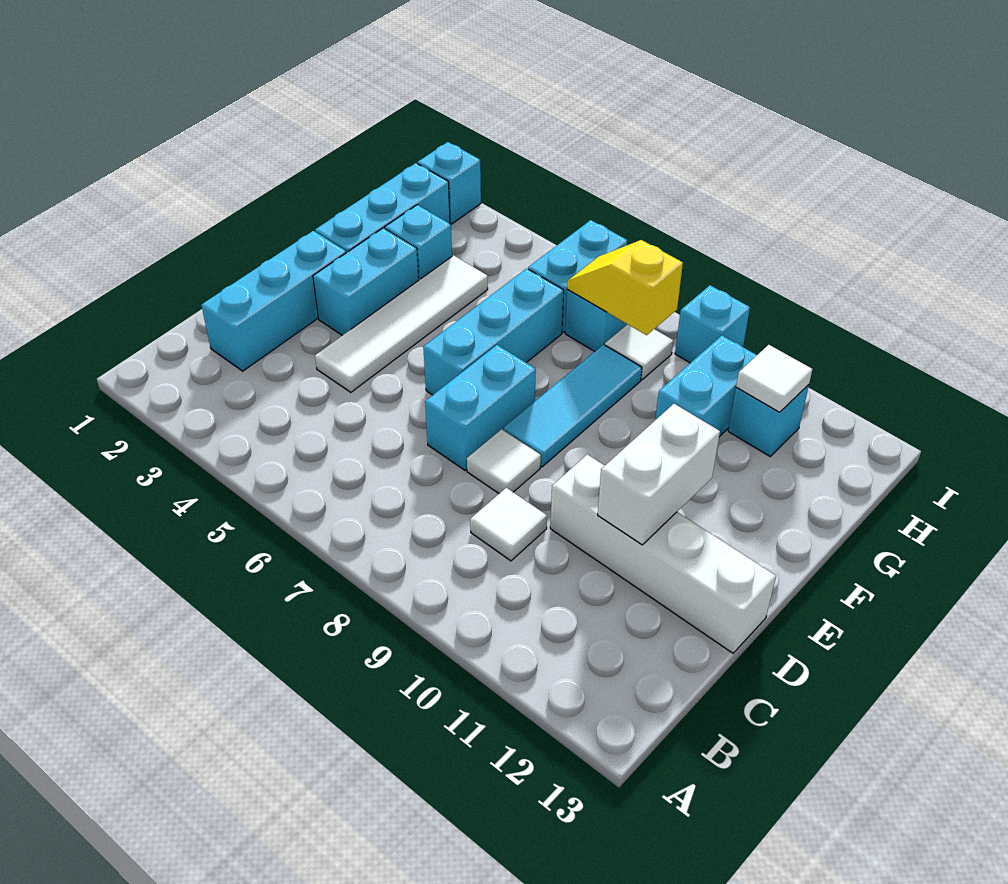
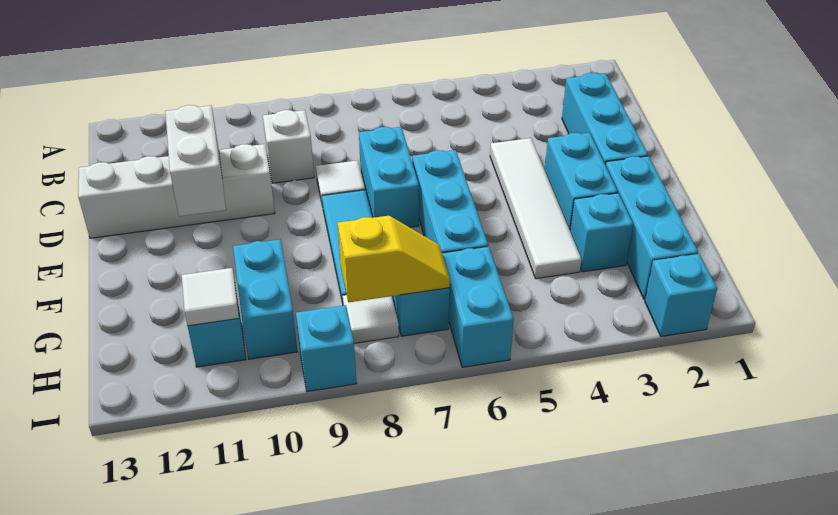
white 1x1 tile [470,488,547,561] -> white 1x1 brick [263,110,314,183]

